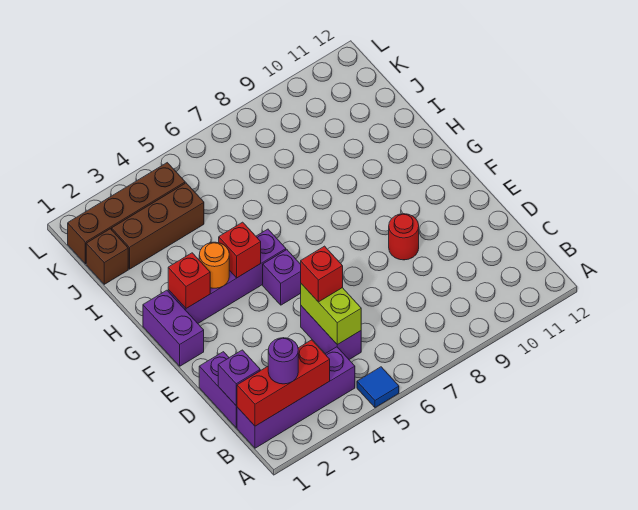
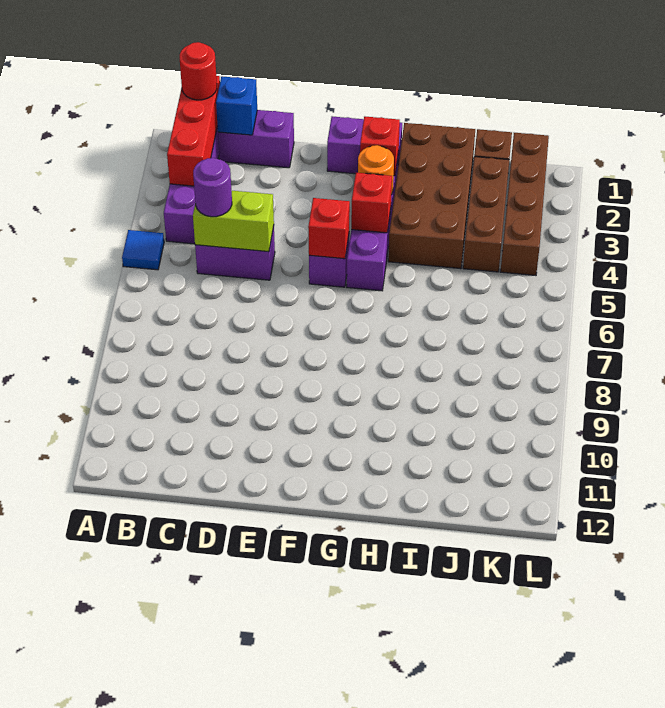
purple 1x1 round brick [268,338,298,384] -> purple 1x1 round brick moved to [193,158,232,217]
purple 1x1 brick [218,350,260,406] -> blue 1x1 brick [216,76,257,135]
red 1x1 brick [301,246,343,302] -> red 1x1 brick moved to [308,198,350,259]
red 1x1 round brick [389,214,419,260] -> red 1x1 round brick moved to [180,42,217,100]
none -> brown 2x4 brick [388,123,475,269]

